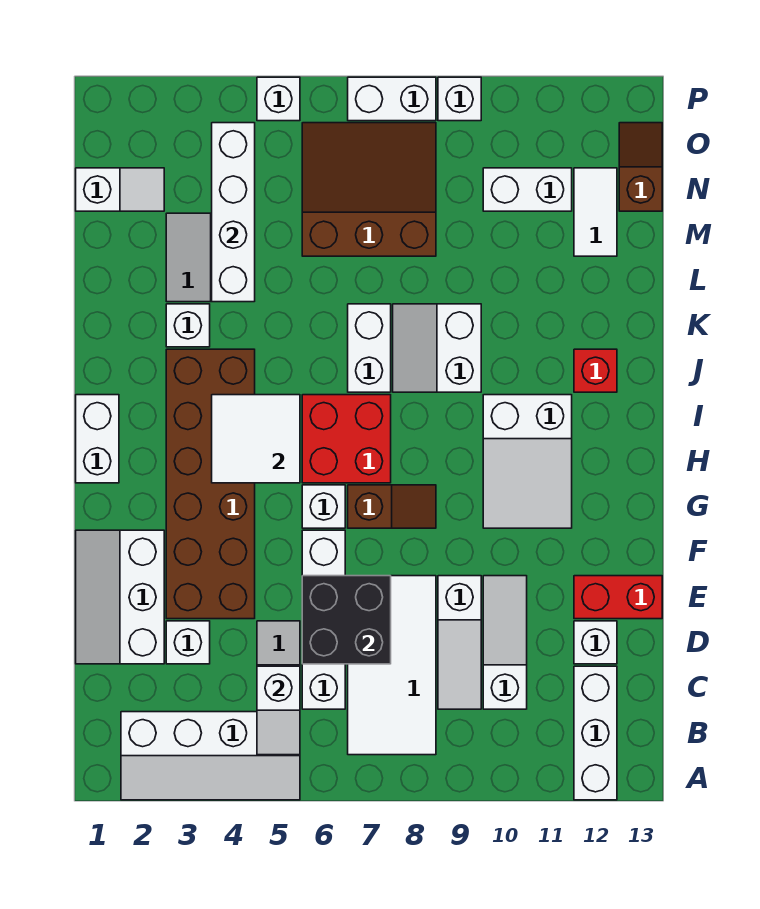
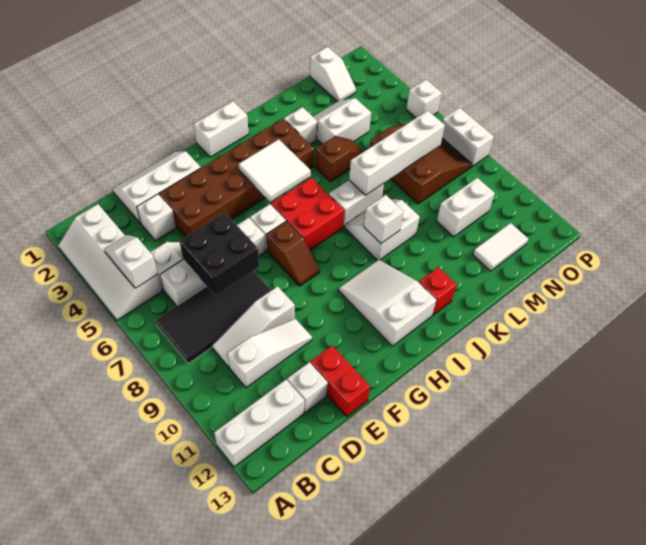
white 1x2 slope [257,666,300,755] -> white 1x2 slope turned to [104,235,158,288]
white 2x4 tile [348,576,436,755] -> black 2x4 tile [156,271,271,363]
white 2x3 slope [483,395,572,528] -> white 2x3 slope turned to [339,260,436,346]
white 1x4 brick [212,123,255,302] -> white 1x4 brick moved to [349,111,445,195]
white 1x2 brick [483,168,572,211] -> white 1x2 brick turned to [437,178,495,237]
brown 1x2 slope [619,123,662,211] -> brown 1x2 slope moved to [315,136,364,182]
white 1x1 brick [438,77,481,121] -> white 1x1 brick moved to [364,195,403,243]

